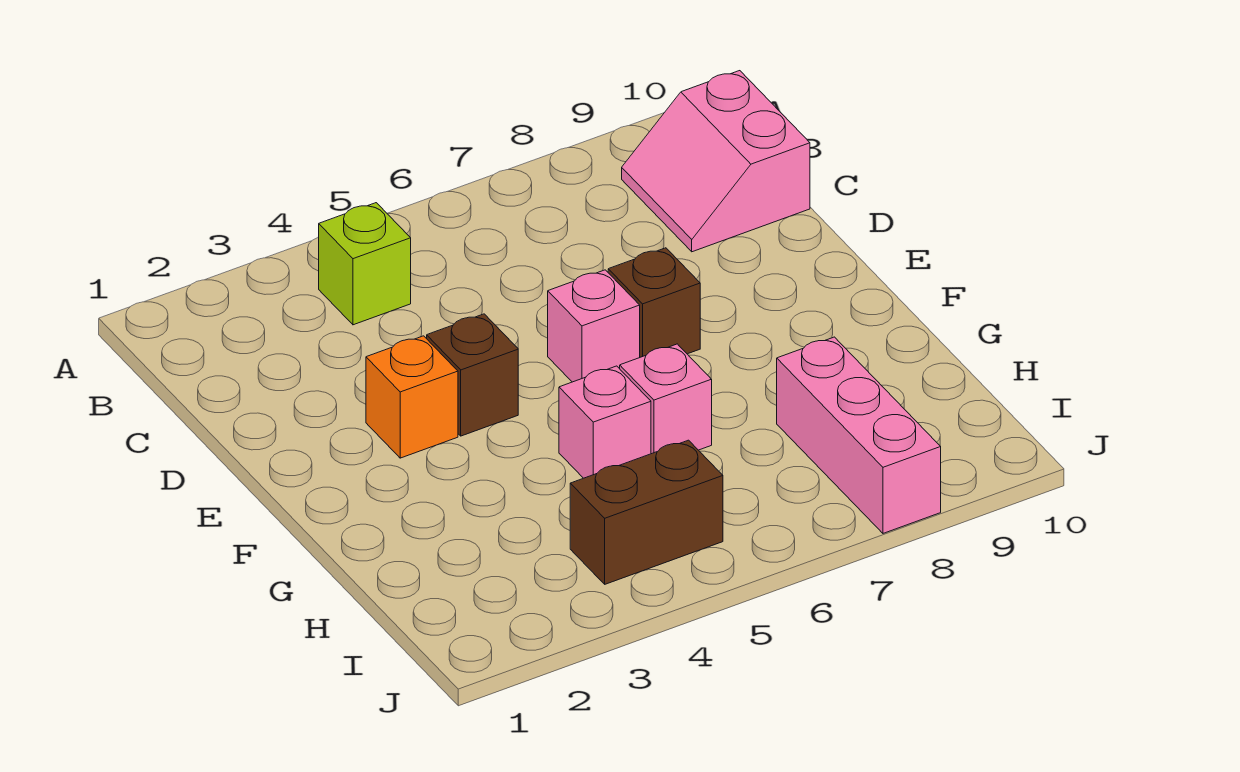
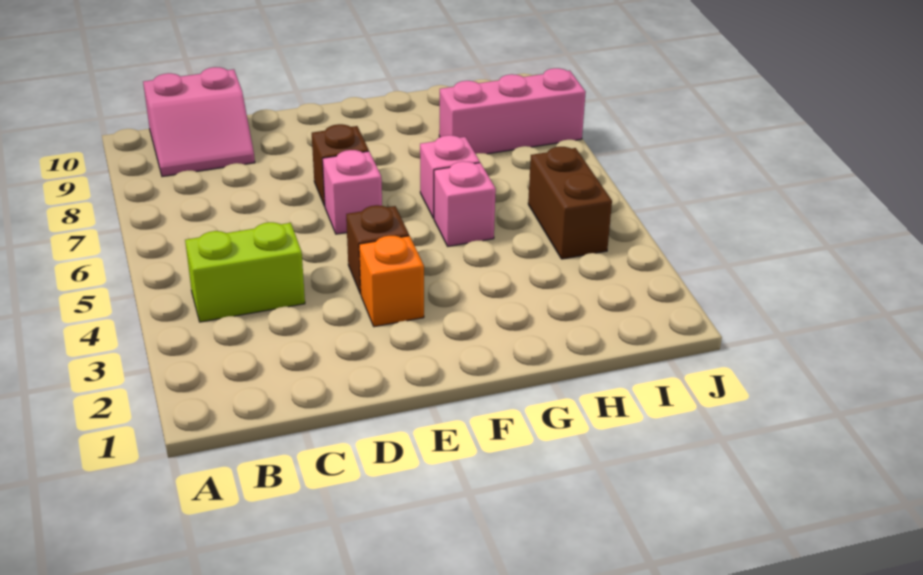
lime 1x1 brick [319,203,411,325] -> lime 1x2 brick [185,222,305,322]

